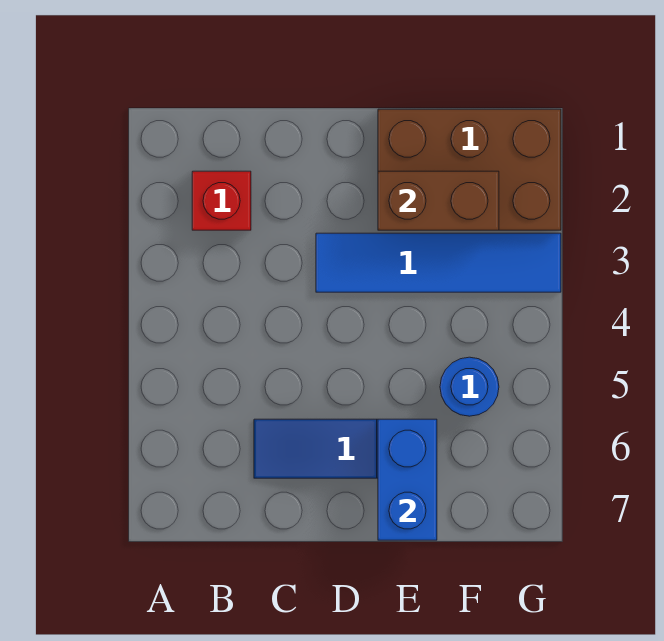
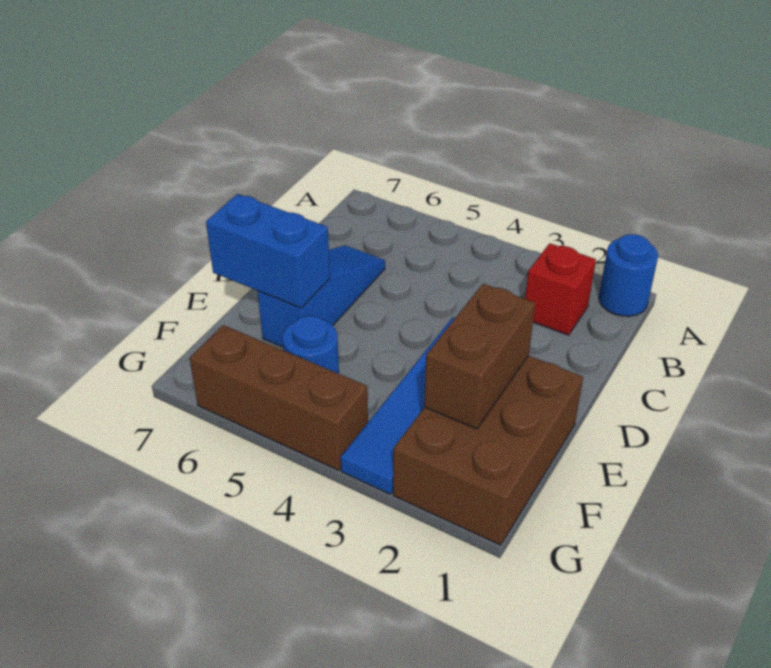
none -> blue 1x1 round brick [599,234,658,316]
none -> brown 1x3 brick [190,325,368,471]

